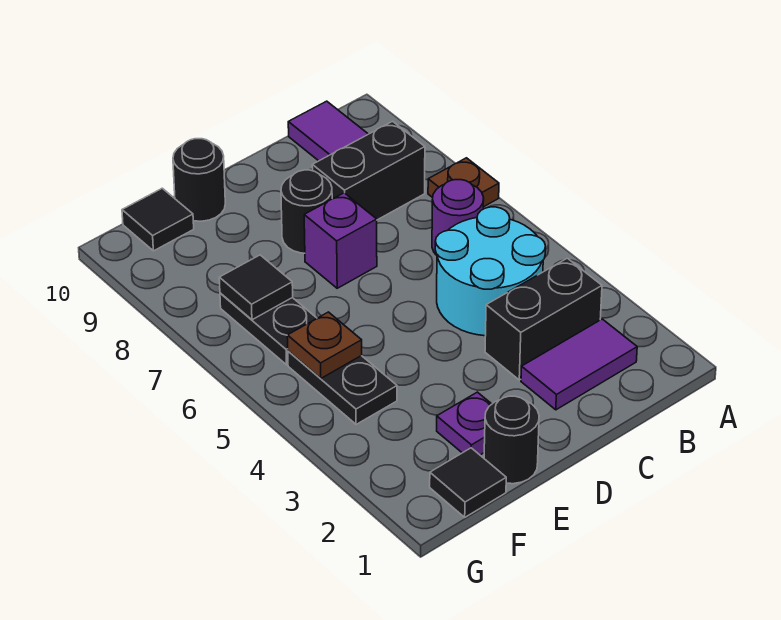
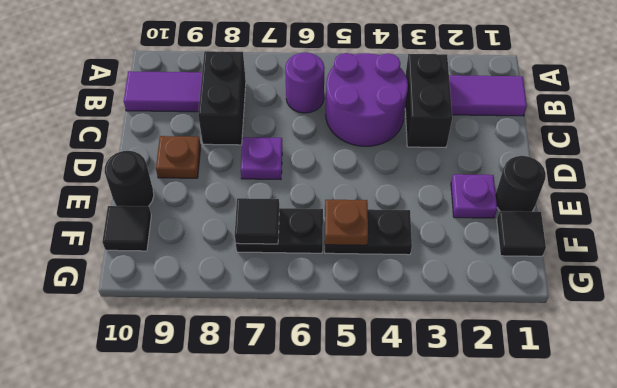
brown 1x1 plate [428,158,499,207] -> brown 1x1 plate moved to [156,136,201,178]
purple 1x2 tile [521,319,637,410] -> purple 1x2 tile turned to [449,75,527,116]
cyan 2x2 round brick [435,207,545,336] -> purple 2x2 round brick [326,53,408,146]
purple 1x1 brick [304,193,377,288] -> purple 1x1 plate [241,137,282,179]
black 1x1 round brick [281,170,332,253] -> none

